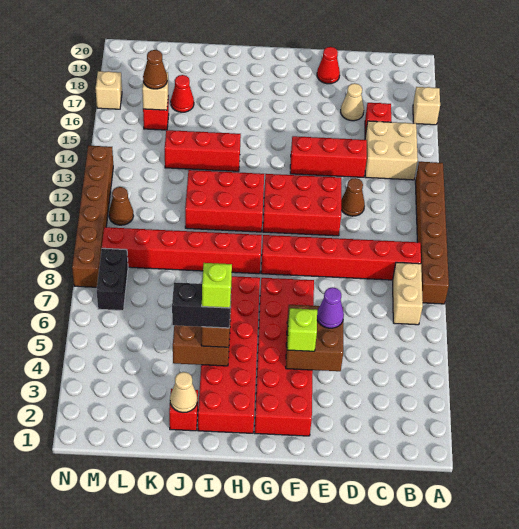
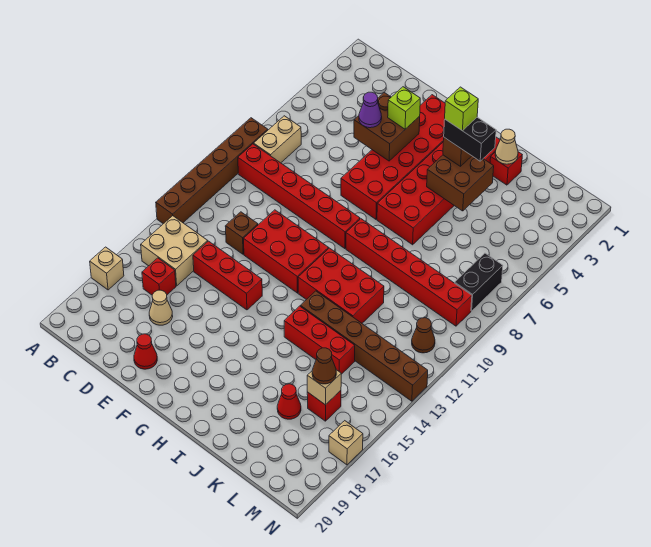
brown 1x1 cone [341,178,365,216] -> brown 1x1 brick [225,212,258,254]
brown 1x6 brick [72,146,113,287] -> brown 1x6 brick turned to [300,291,428,401]

